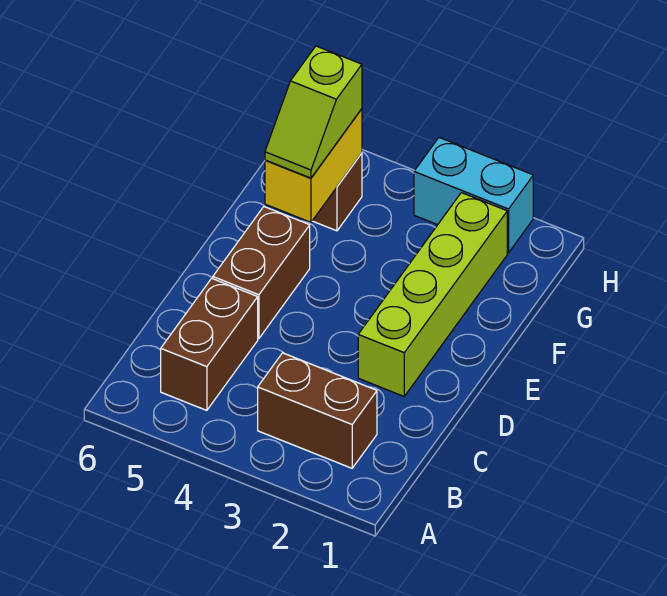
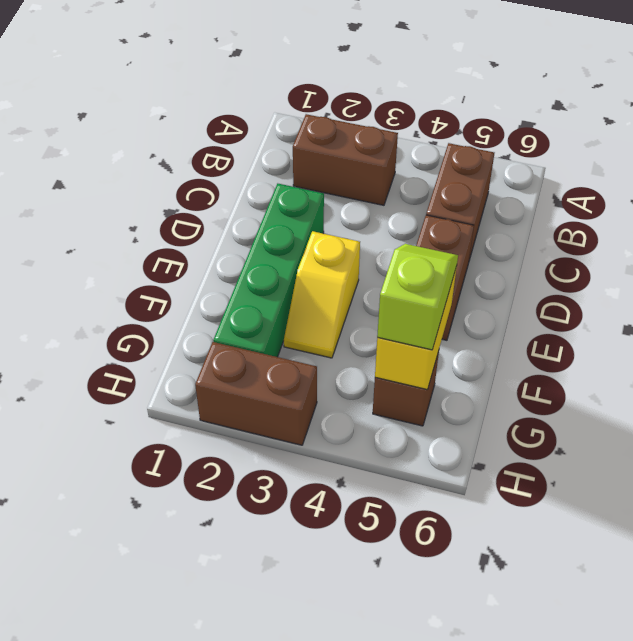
lime 1x4 brick [358,193,507,396] -> green 1x4 brick [213,184,324,357]
none -> yellow 1x2 slope [284,231,360,358]
cyan 1x2 brick [414,138,533,253] -> brown 1x2 brick [195,342,317,445]

